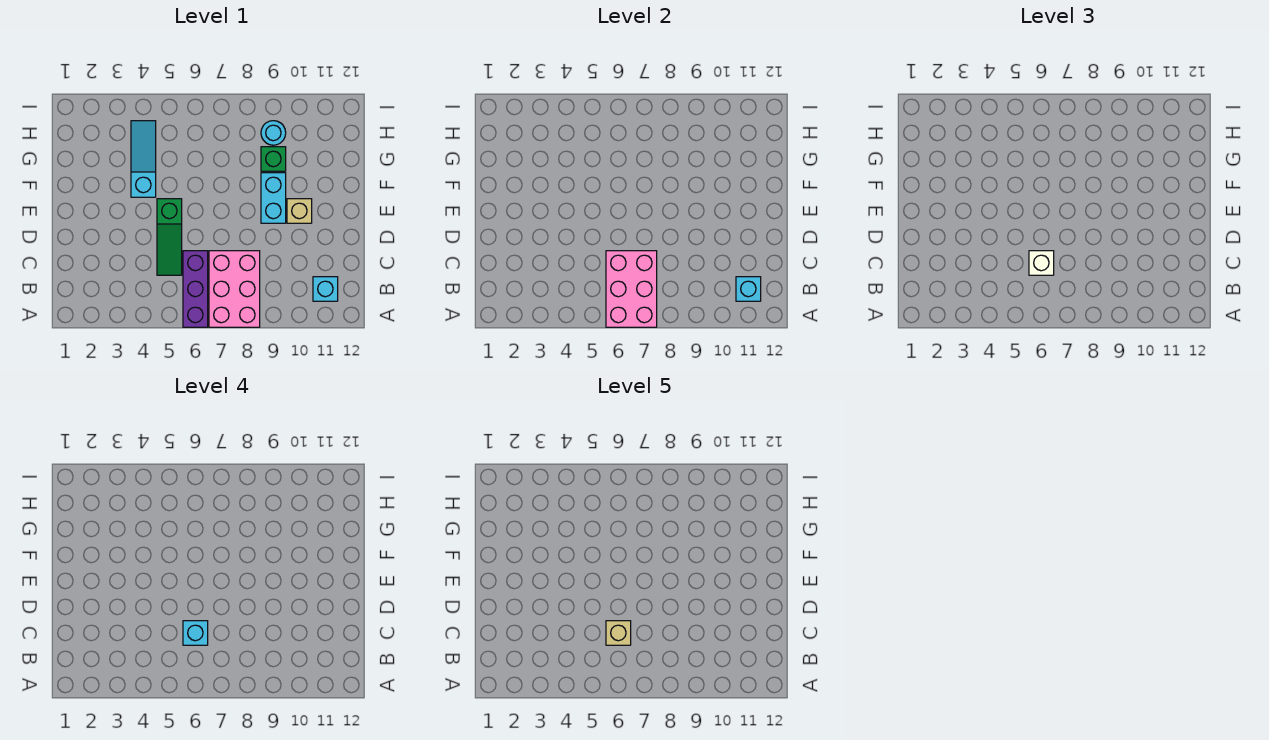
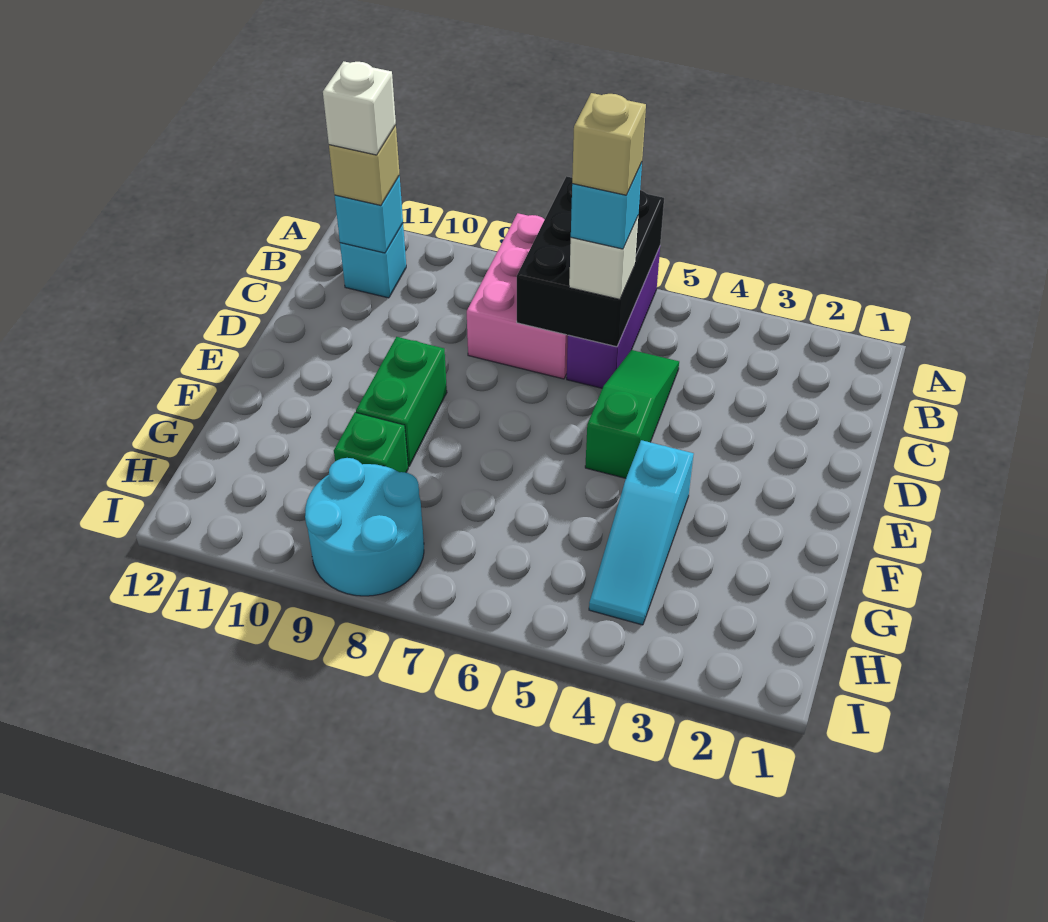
pink 2x3 brick [606,251,657,327] -> black 2x3 brick [517,176,664,347]
none -> white 1x1 brick [323,61,396,155]
cyan 1x2 brick [261,173,286,223] -> green 1x2 brick [356,337,447,467]
tan 1x1 brick [287,199,312,223] -> tan 1x1 brick moved to [329,125,400,205]
cyan 1x1 round brick [261,121,286,145] -> cyan 2x2 round brick [305,458,424,596]

